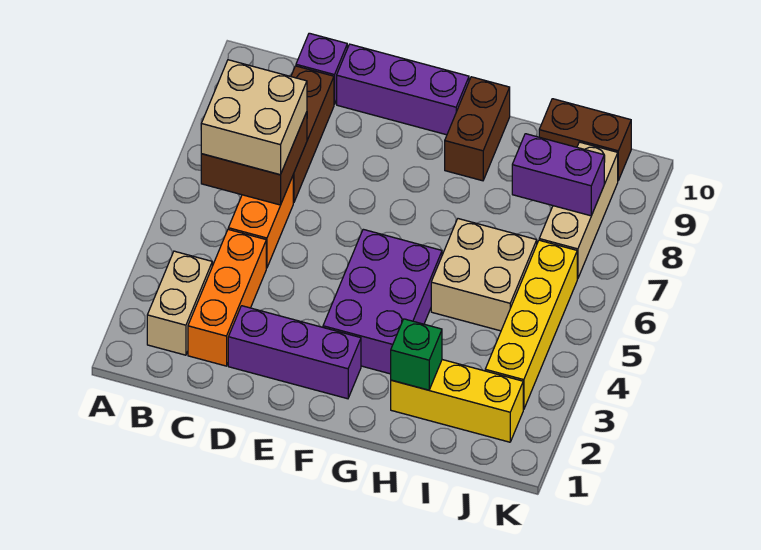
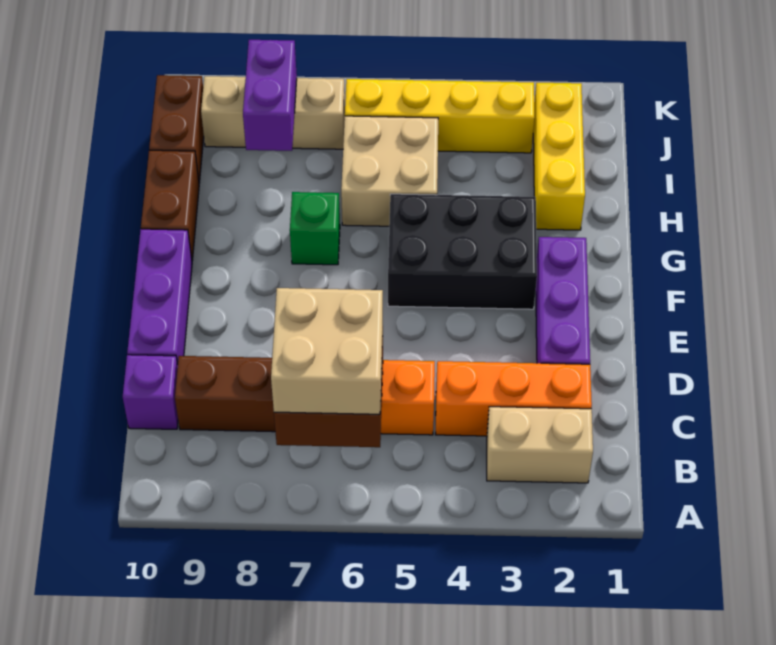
purple 2x3 brick [323,229,442,374] -> black 2x3 brick [388,194,537,309]
brown 1x2 brick [445,77,510,181] -> brown 1x2 brick turned to [141,150,199,260]
green 1x1 brick [391,319,442,390] -> green 1x1 brick moved to [290,192,340,265]

